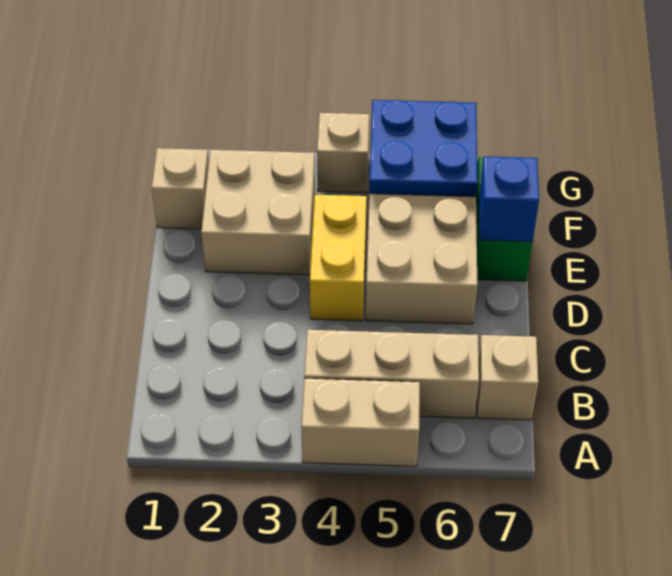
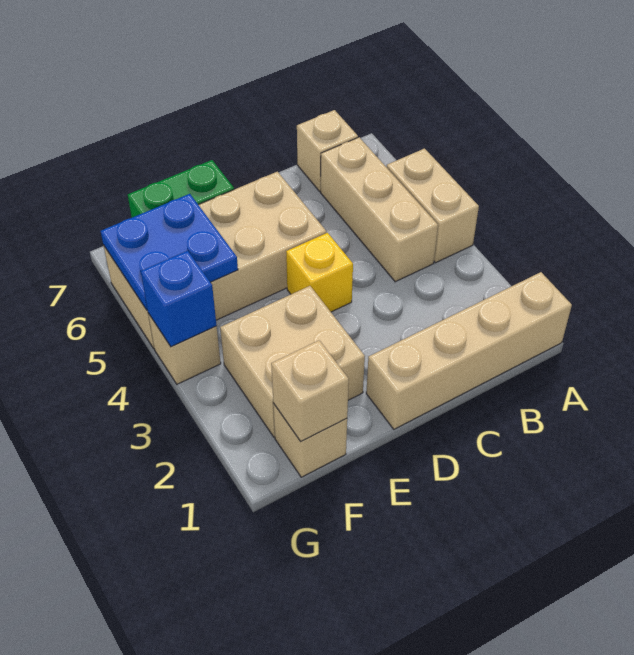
none -> tan 1x4 brick [366,272,572,429]
yellow 1x2 brick [310,195,367,321] -> yellow 1x1 brick [286,233,353,312]
blue 1x1 brick [479,157,539,242] -> blue 1x1 brick moved to [141,251,217,347]
none -> tan 1x1 brick [271,340,349,441]

